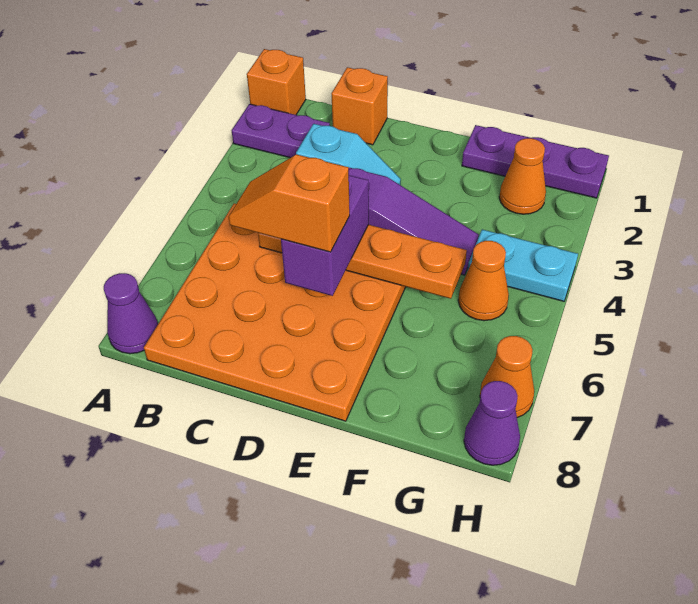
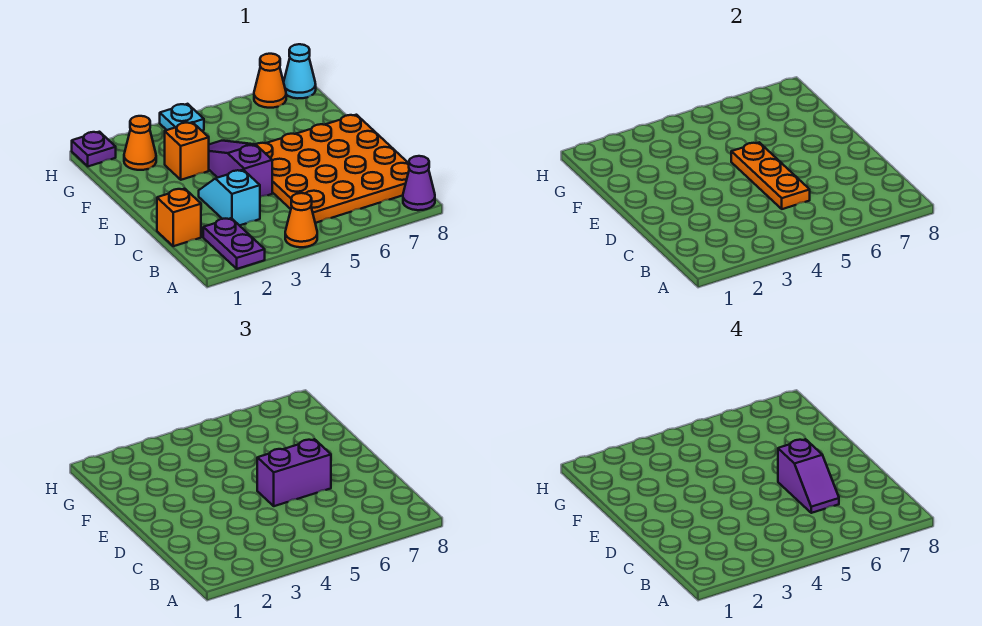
orange 1x1 brick [247,49,306,115] -> orange 1x1 brick moved to [165,122,209,180]
orange 1x4 plate [258,225,467,299] -> orange 1x3 plate [731,142,810,209]
orange 1x2 slope [229,154,350,252] -> purple 1x2 slope [778,439,839,513]
purple 1x3 plate [462,125,609,198] -> purple 1x1 plate [72,132,116,166]
cyan 1x2 plate [468,229,578,301] -> cyan 1x1 plate [160,104,204,131]
orange 1x1 cone [458,241,509,321] -> orange 1x1 cone moved to [285,193,317,247]
purple 1x1 cone [464,381,520,465] -> cyan 1x1 cone [284,44,316,98]

